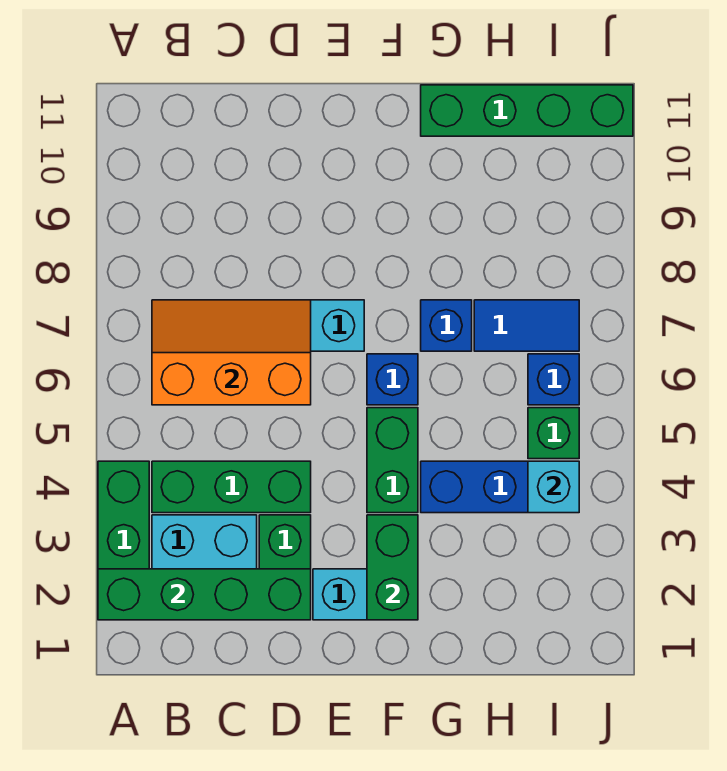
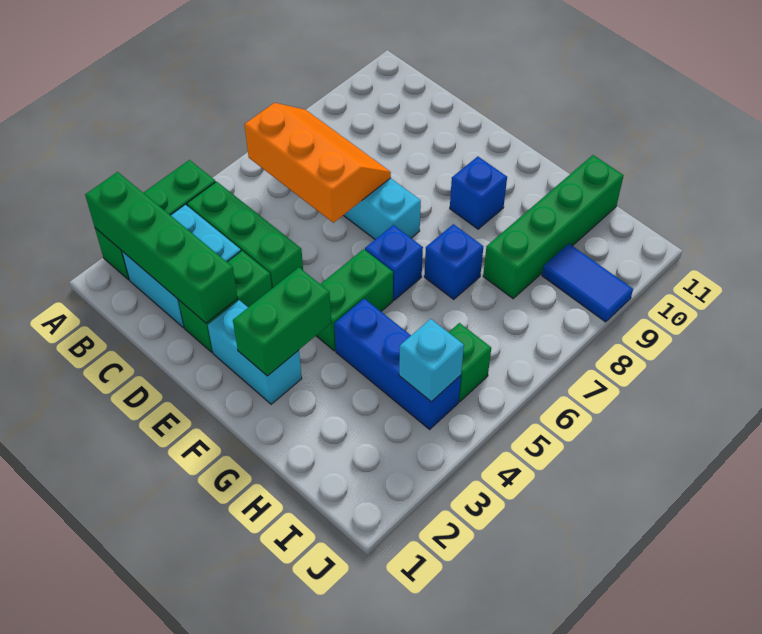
green 1x4 brick [421,85,633,136] -> green 1x4 brick turned to [483,155,624,299]
blue 1x2 tile [474,300,579,351] -> blue 1x2 tile moved to [542,244,633,322]
blue 1x1 brick [528,354,579,405] -> blue 1x1 brick moved to [450,157,507,229]

